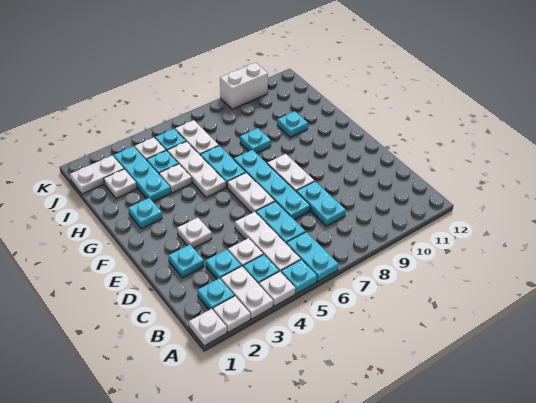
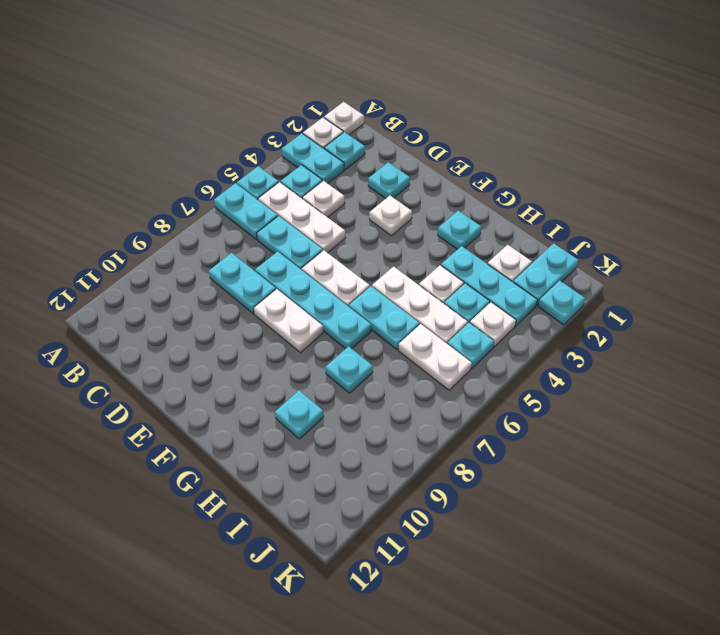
white 1x2 plate [221,266,273,319] -> cyan 1x2 plate [281,133,344,184]
white 1x1 plate [259,271,296,306] -> none
cyan 1x1 plate [206,249,241,279] -> cyan 1x1 plate moved to [538,281,585,325]
white 1x2 plate [70,156,124,194] -> cyan 1x2 plate [513,243,578,306]
white 1x2 brick [220,63,268,109] -> none

